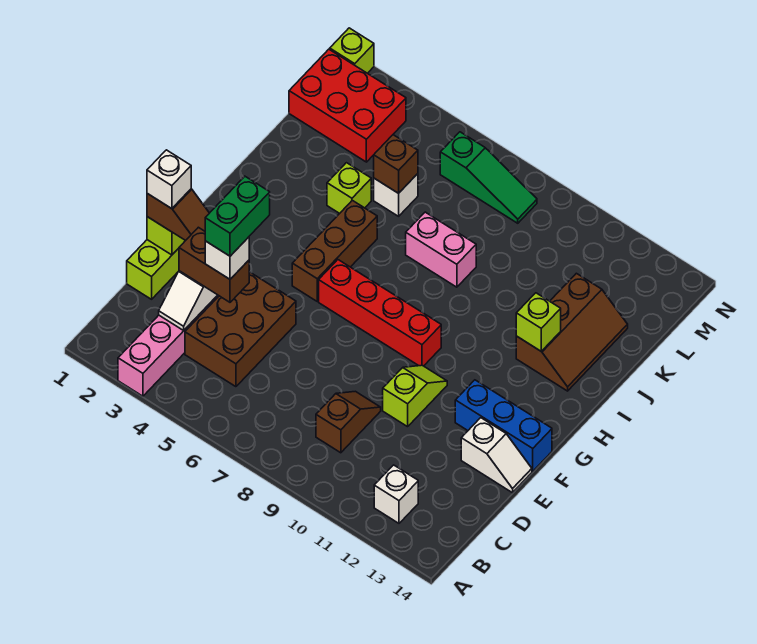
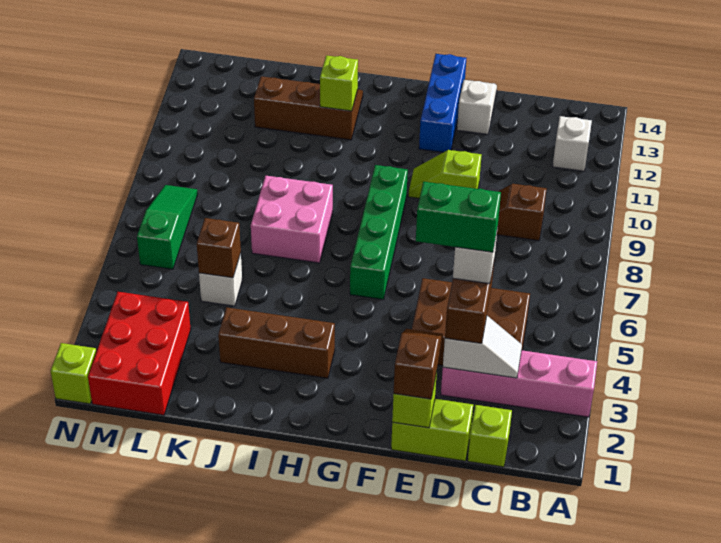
white 1x1 brick [147,150,191,209] -> none
brown 1x3 brick [292,200,377,301] -> brown 1x3 brick moved to [218,307,335,378]
red 1x4 brick [319,260,441,366] -> green 1x4 brick [350,165,408,299]
lime 1x1 brick [327,163,371,214] -> lime 1x1 brick moved to [468,405,512,467]
pink 1x2 brick [406,212,476,287] -> pink 2x2 brick [251,176,333,263]

